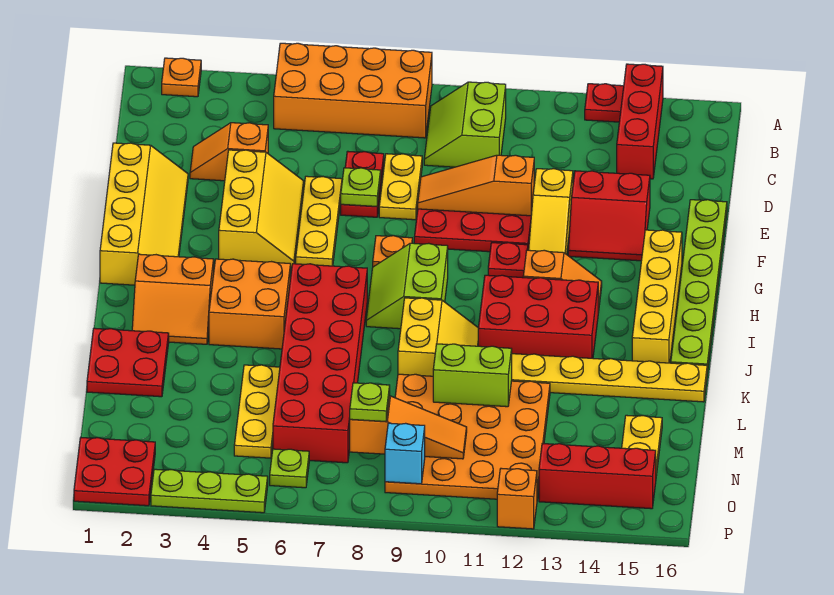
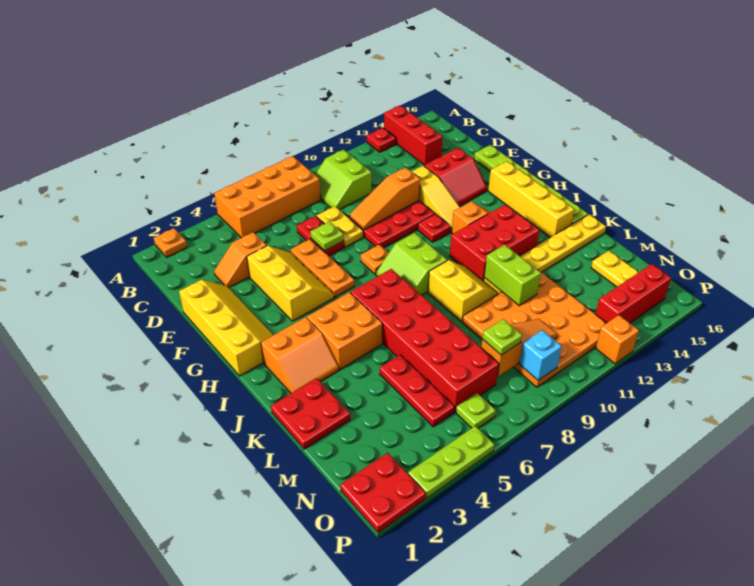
yellow 1x3 plate [296,176,342,266] -> orange 1x3 plate [291,239,354,297]
yellow 1x3 plate [234,365,280,458] -> red 1x3 plate [380,355,455,427]
lime 1x2 brick [433,344,512,407] -> lime 1x2 brick turned to [484,245,541,306]

